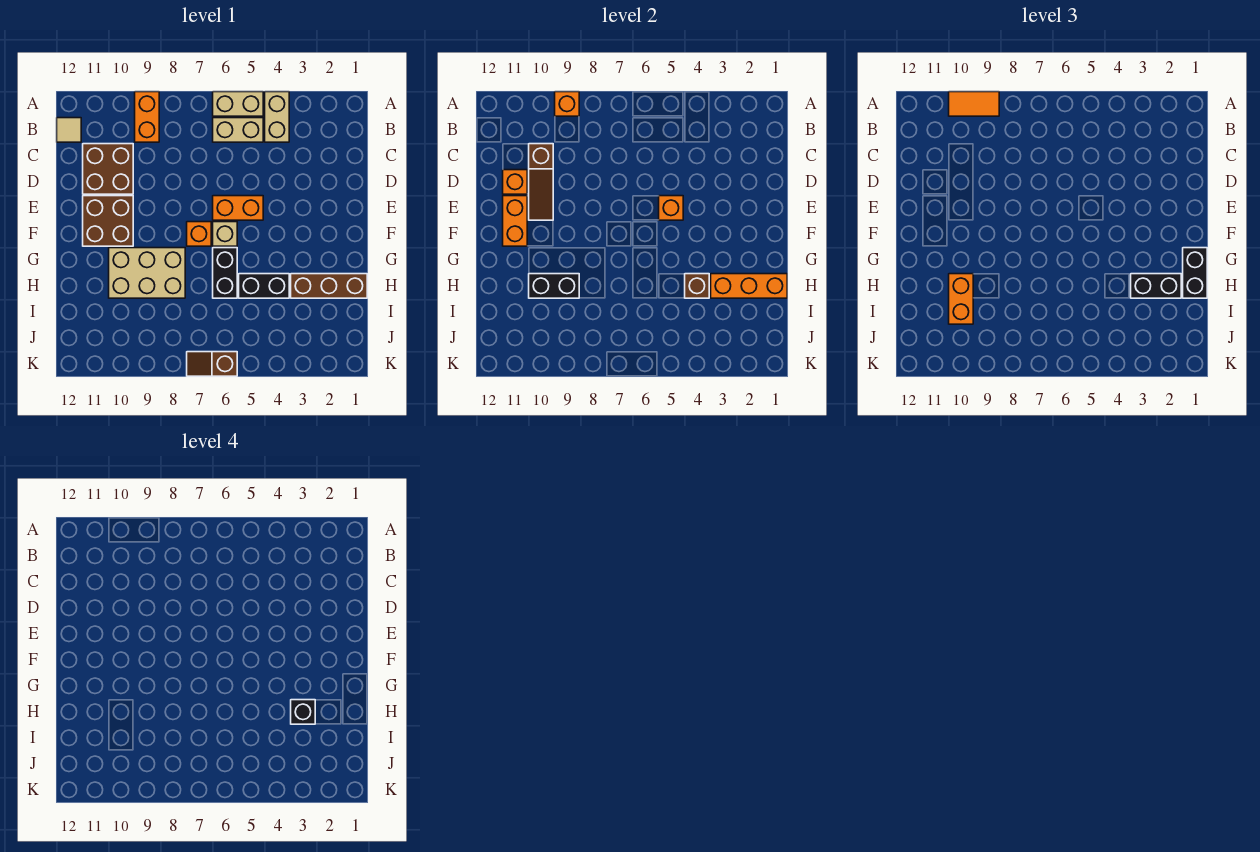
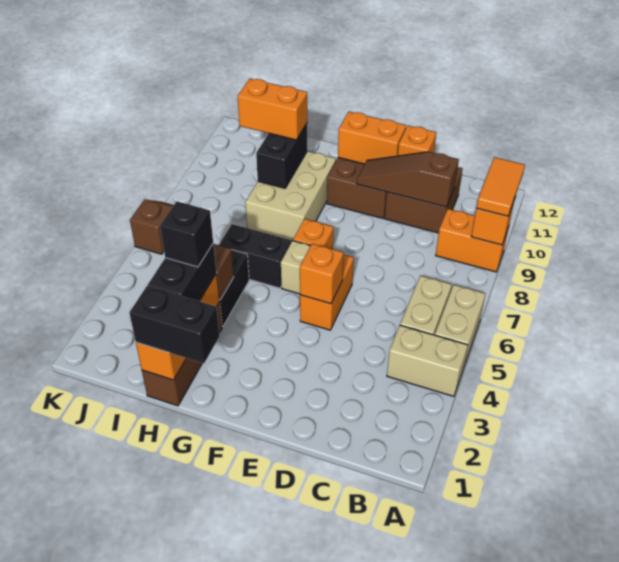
tan 1x1 tile [57,118,81,142] -> none

